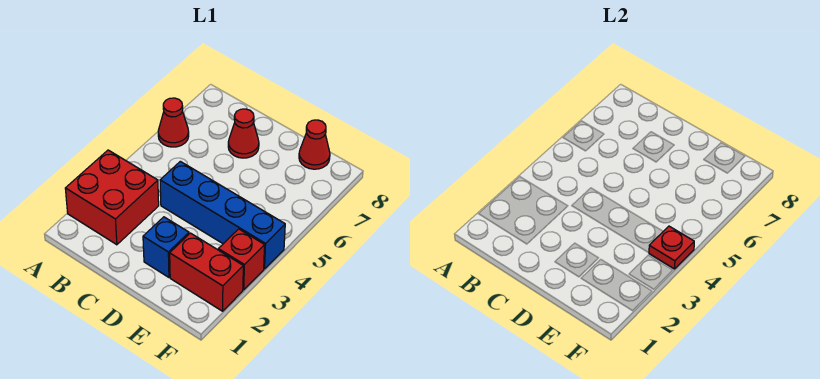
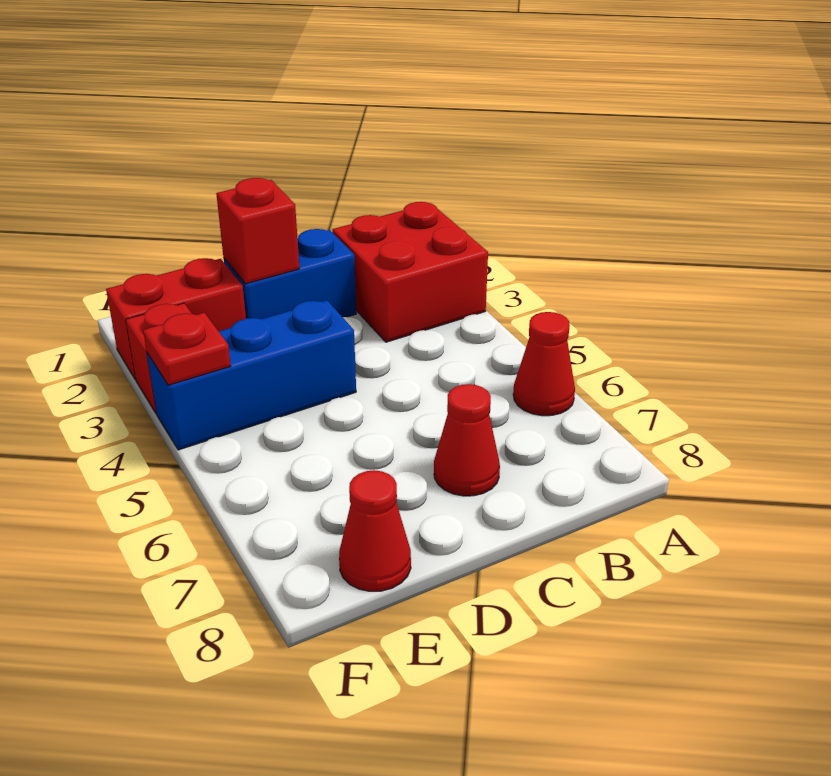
blue 1x4 brick [160,161,285,269] -> blue 1x3 brick [147,300,356,450]
blue 1x1 brick [143,217,189,277] -> blue 1x2 brick [224,229,356,319]
none -> red 1x1 brick [216,178,300,284]

